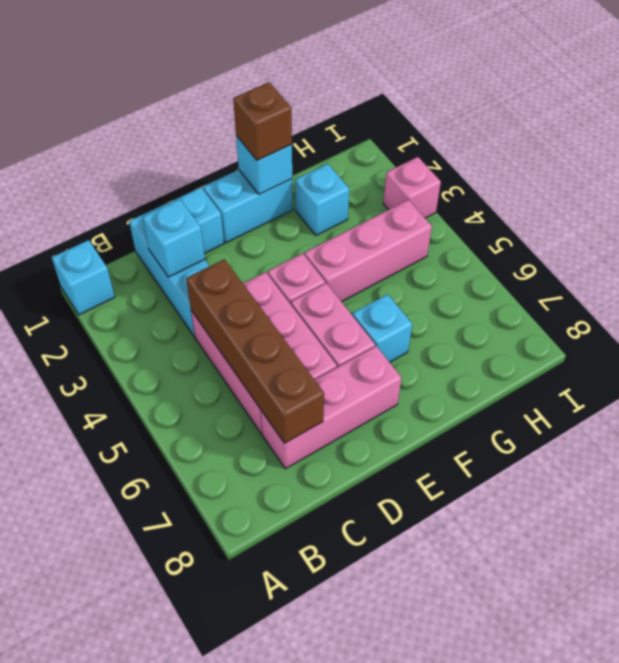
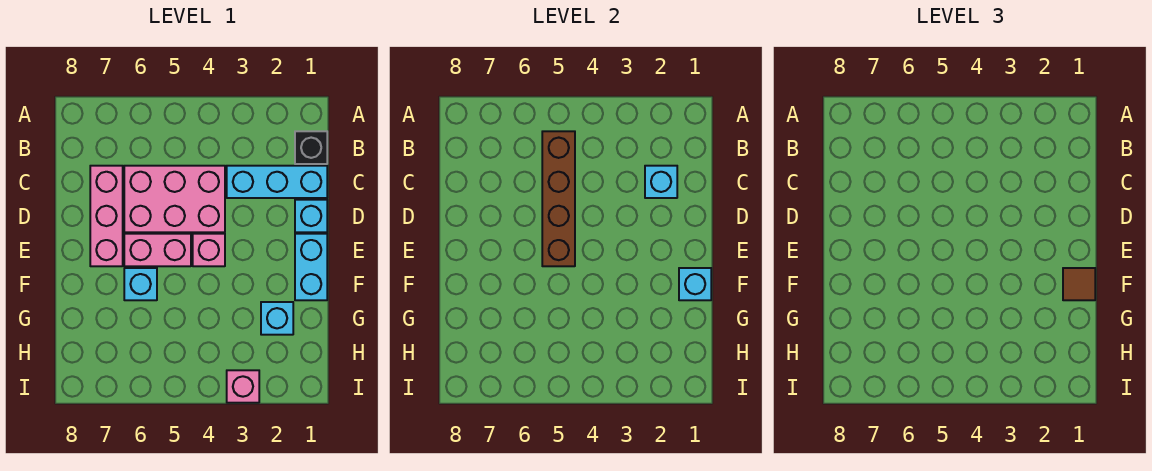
cyan 1x1 brick [52,240,115,315] -> none
none -> black 1x1 brick [295,131,327,164]
brown 1x4 brick [186,259,324,443] -> brown 1x4 brick turned to [542,131,575,266]
brown 1x1 brick [233,82,292,160] -> brown 1x1 tile [1063,268,1095,300]
pink 1x3 brick [305,200,432,302] -> none

